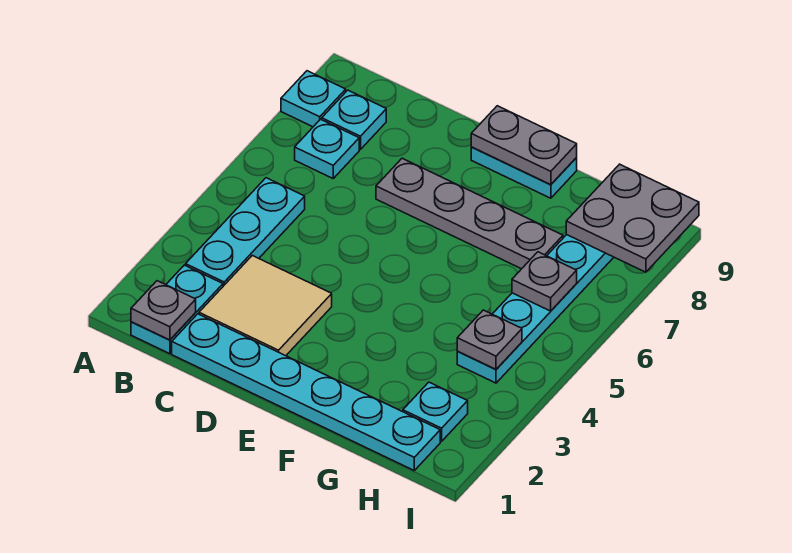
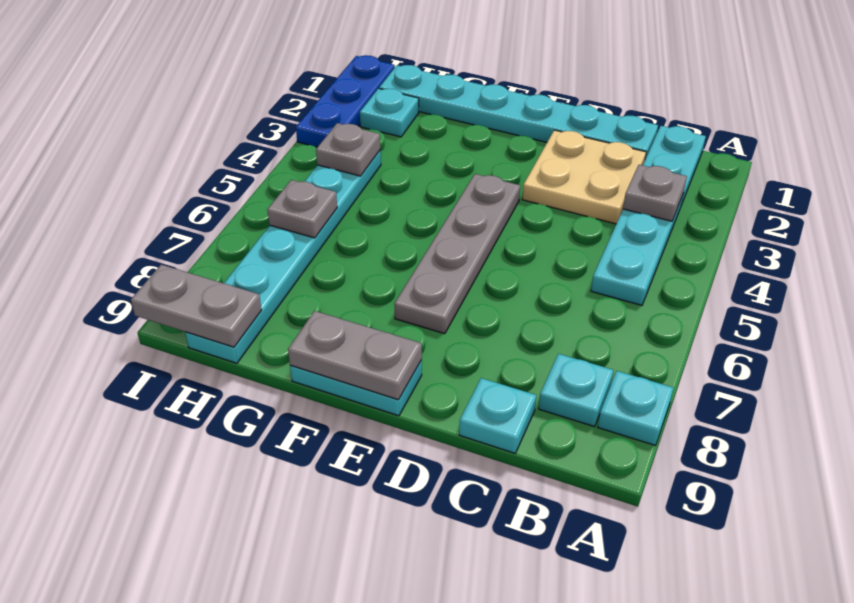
grey 1x1 plate [131,281,196,340] -> grey 1x1 plate moved to [623,165,687,221]
cyan 1x1 plate [295,119,359,178] -> cyan 1x1 plate moved to [459,378,536,453]
tan 2x2 tile [199,256,332,356] -> tan 2x2 plate [522,130,646,224]
grey 1x4 plate [376,158,563,269] -> grey 1x4 plate turned to [394,174,520,334]
grey 2x2 plate [566,164,699,272] -> grey 1x2 plate [131,265,262,347]
none -> blue 1x3 plate [296,55,395,147]

